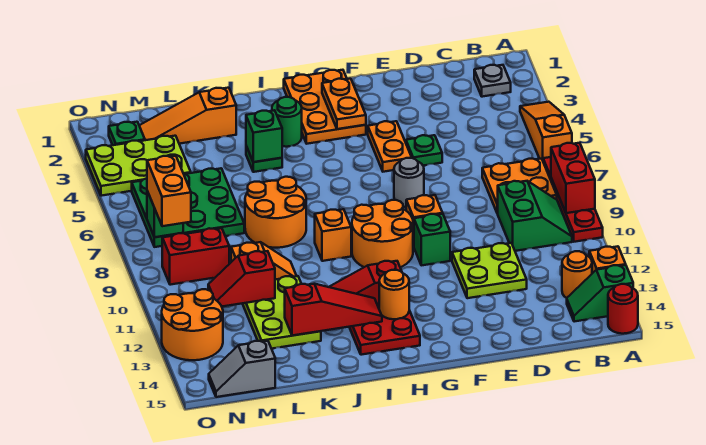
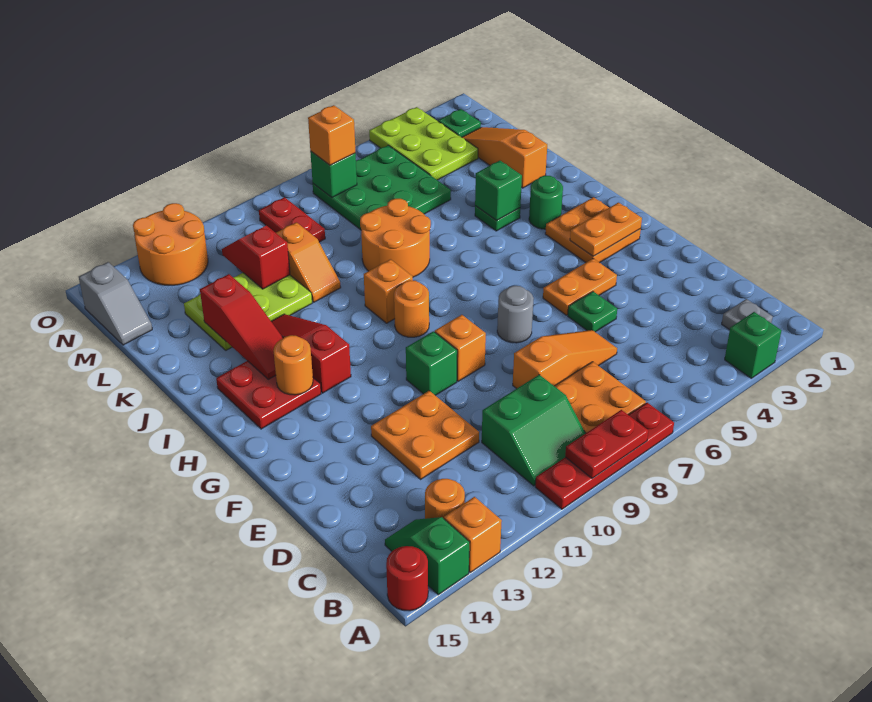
none -> green 1x1 brick [725,312,781,378]
orange 1x3 slope [520,102,572,160] -> orange 1x3 slope moved to [513,330,617,389]
red 1x2 brick [551,143,595,213] -> red 1x2 plate [565,410,648,479]
lime 2x2 plate [452,243,527,298] -> orange 2x2 plate [371,391,479,479]
orange 2x3 plate [284,70,366,144] -> orange 2x2 plate [545,197,641,263]
orange 2x2 round brick [352,200,413,267] -> orange 1x1 round brick [394,280,429,337]
red 1x2 brick [162,228,229,285] -> red 1x2 plate [259,197,325,242]
grey 1x2 slope [209,341,275,397] -> grey 1x2 slope turned to [79,262,152,345]
orange 1x2 brick [147,156,191,226] -> orange 1x1 brick [308,105,355,165]

